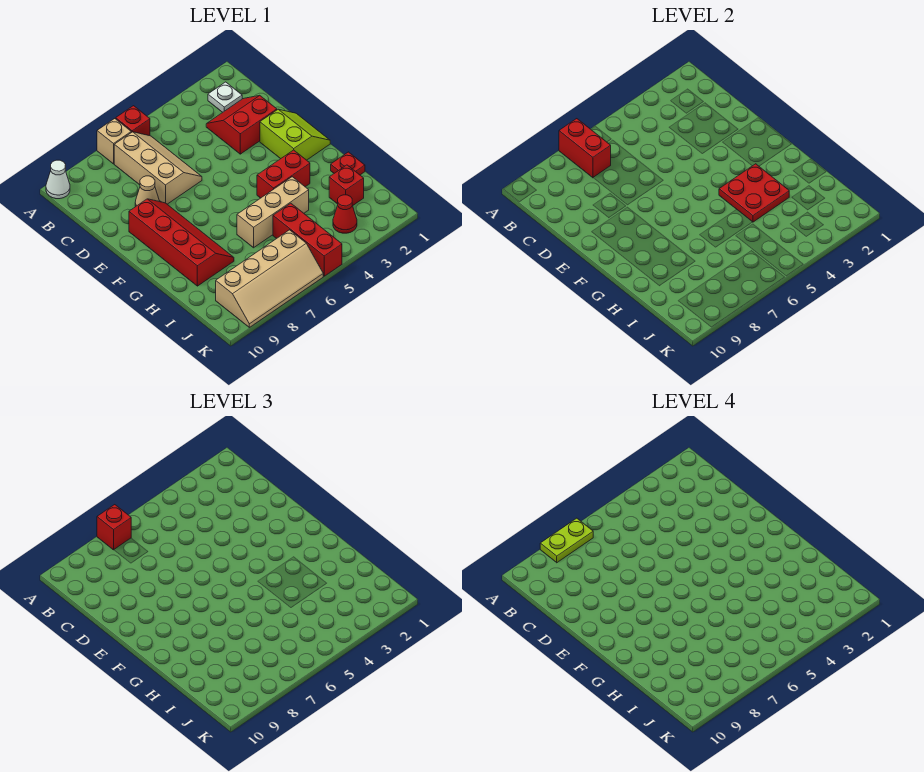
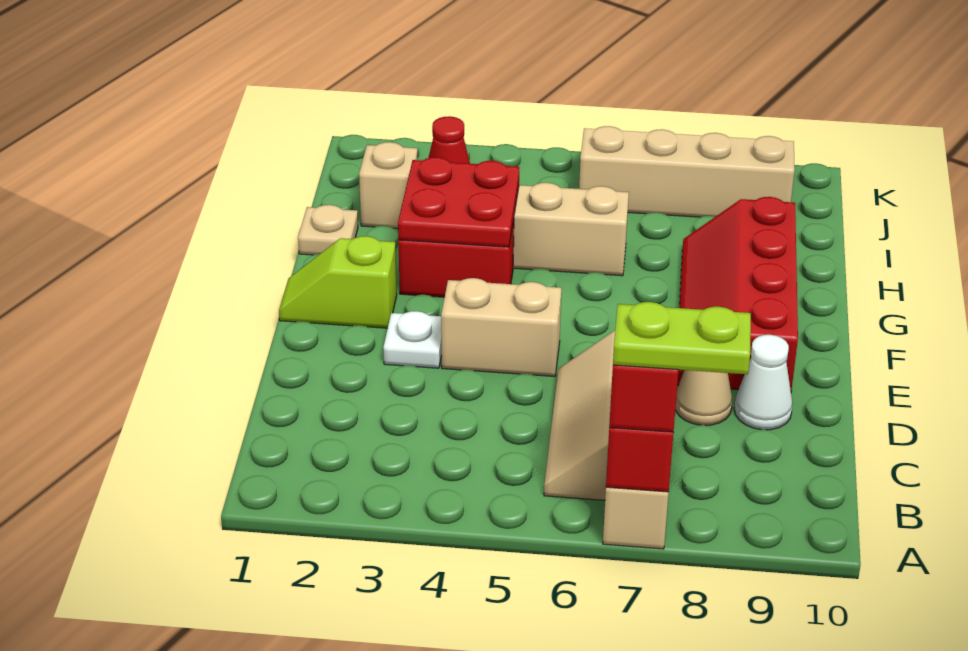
red 1x1 brick [116,106,150,136] -> none
white 1x1 cone [46,160,70,199] -> white 1x1 cone moved to [734,335,793,430]
white 1x1 plate [208,82,242,112] -> white 1x1 plate moved to [383,311,442,368]
red 2x2 slope [206,96,277,154] -> none
lime 2x2 slope [260,109,330,160] -> lime 1x2 slope [279,236,397,328]
none -> tan 1x2 brick [441,278,561,376]
red 1x1 plate [331,152,365,175] -> tan 1x1 plate [298,205,358,255]
red 1x1 brick [329,165,364,206] -> tan 1x1 brick [359,142,417,228]
red 1x3 brick [273,203,342,276] -> none

